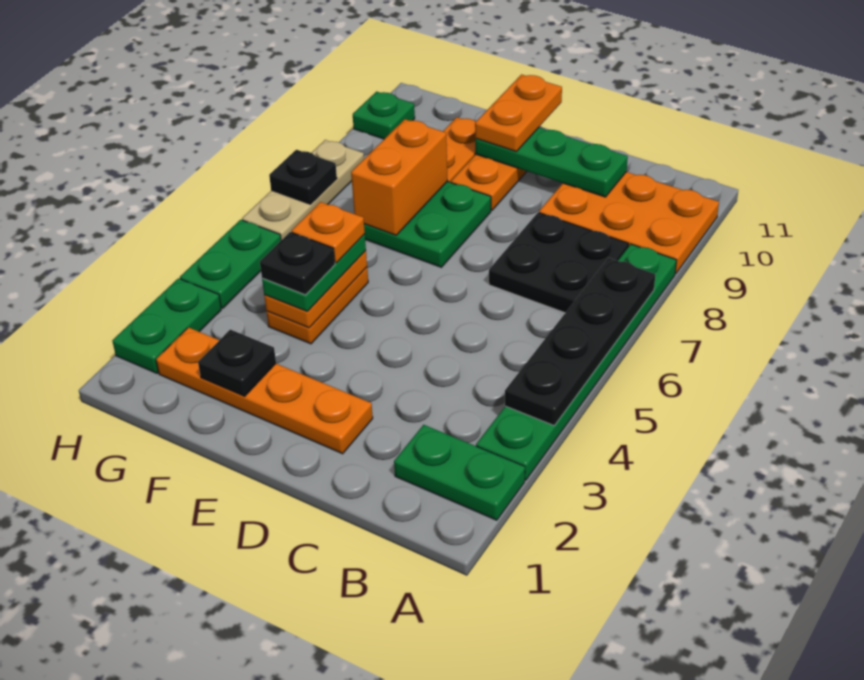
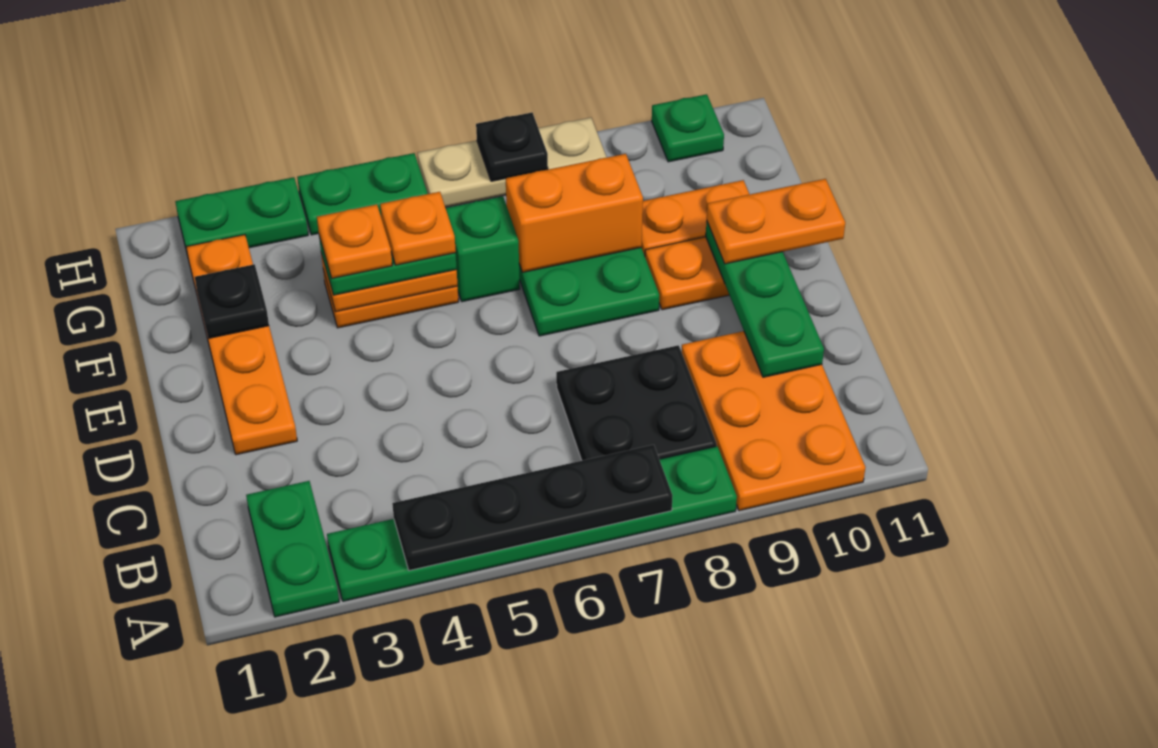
black 1x1 plate [260,232,335,295] -> orange 1x1 plate [317,205,392,278]
none -> green 1x1 brick [446,196,520,302]

